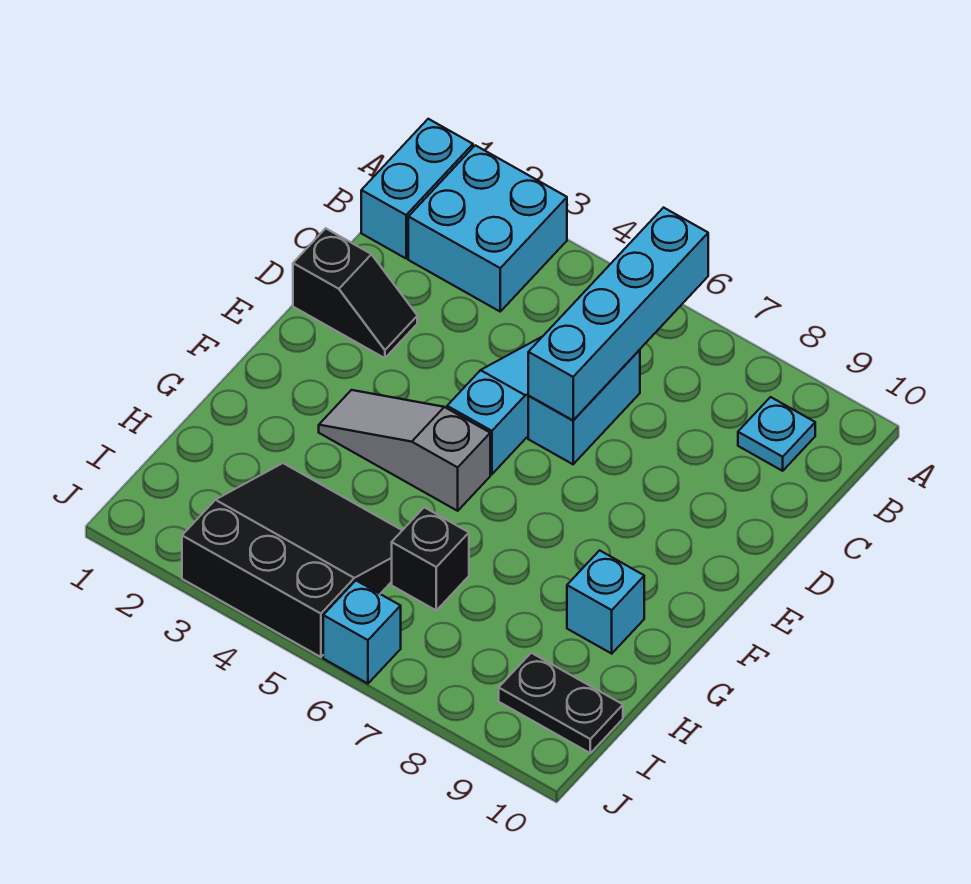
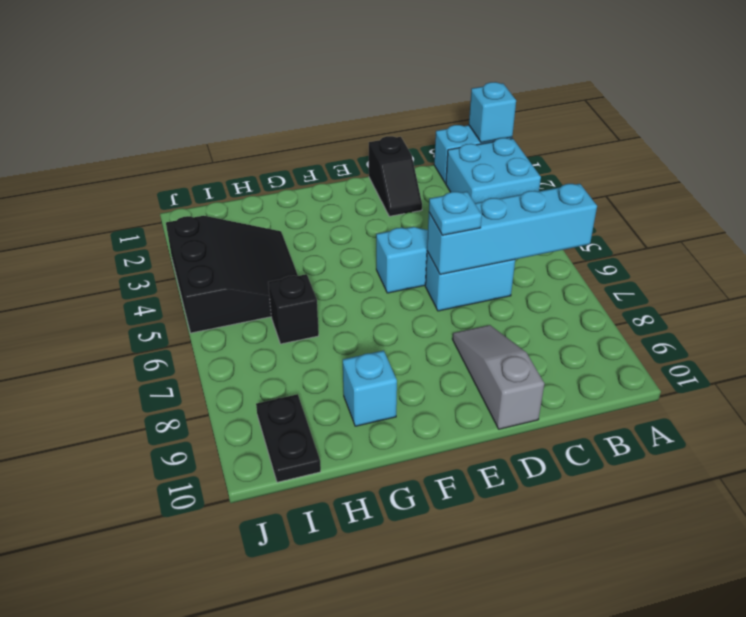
cyan 1x1 plate [738,397,815,471] -> cyan 1x1 plate moved to [429,192,482,235]
grey 1x3 slope [319,390,490,511] -> grey 1x3 slope moved to [452,325,544,429]
cyan 1x1 brick [323,581,401,684] -> cyan 1x1 brick moved to [469,82,516,143]

